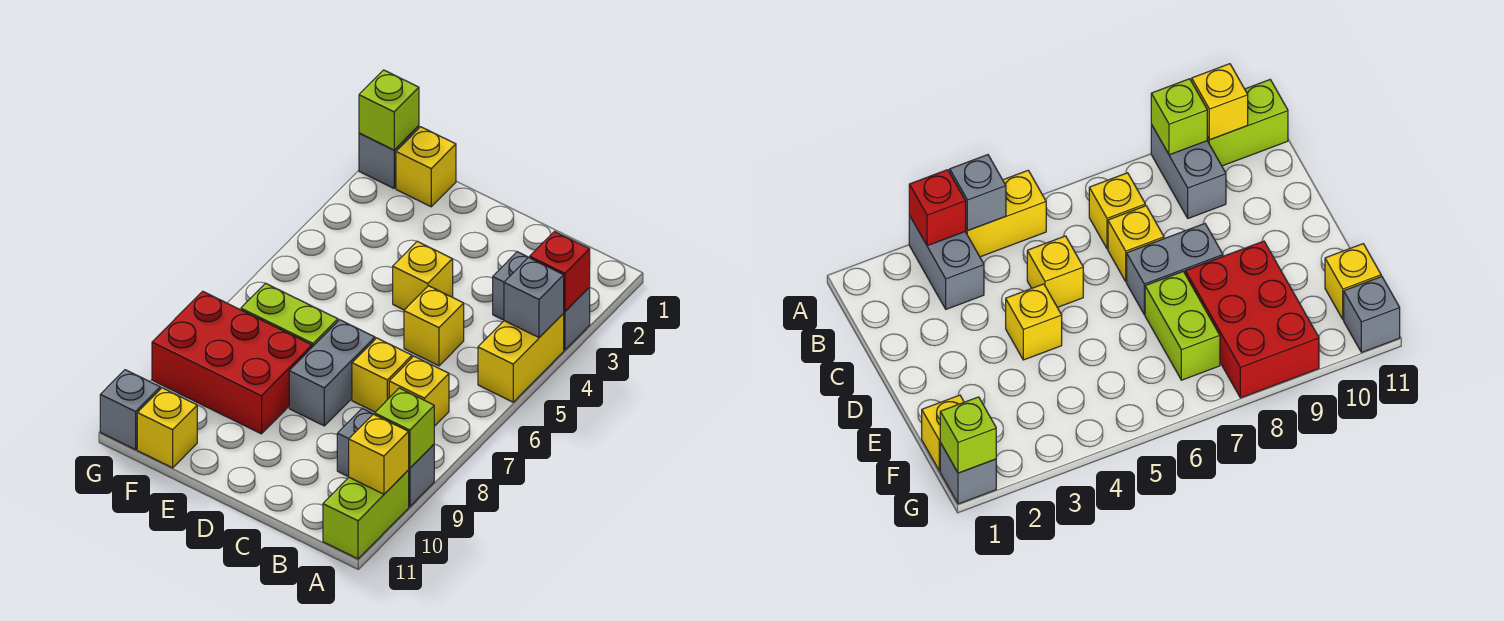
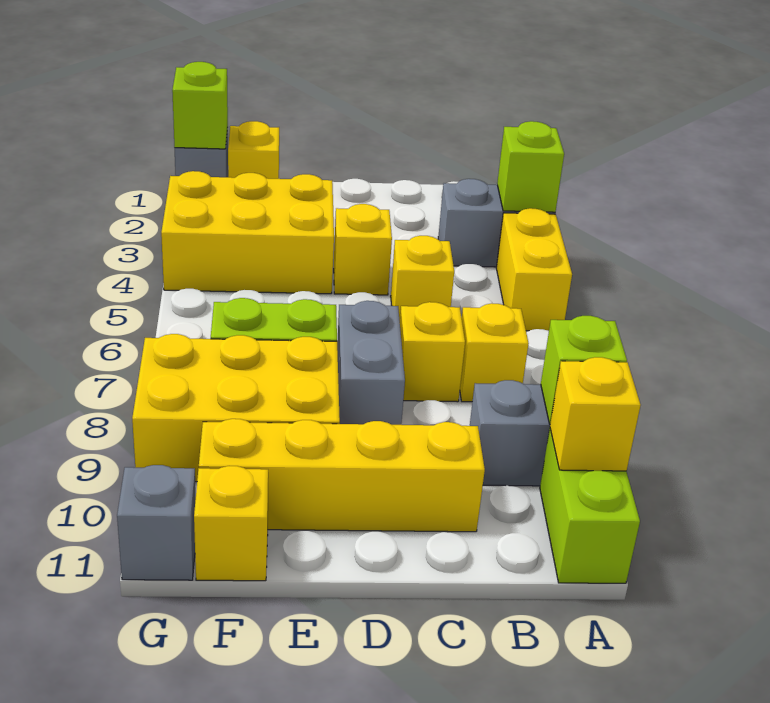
red 1x1 brick [530,232,590,312] -> lime 1x1 brick [497,121,564,212]
grey 1x1 brick [504,257,564,337] -> none
none -> yellow 1x4 brick [199,419,485,532]
none -> yellow 2x3 brick [161,171,334,294]
red 2x3 brick [152,291,312,434] -> yellow 2x3 brick [132,334,340,482]

